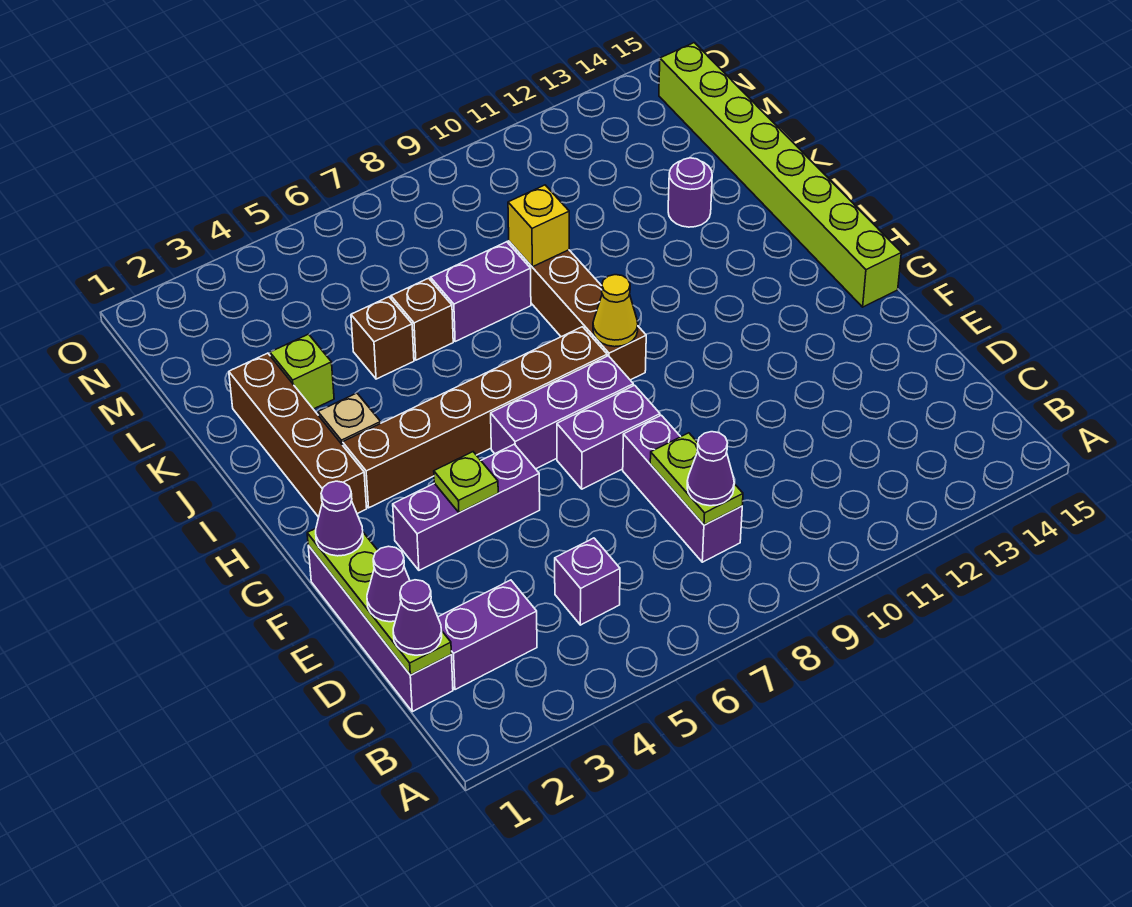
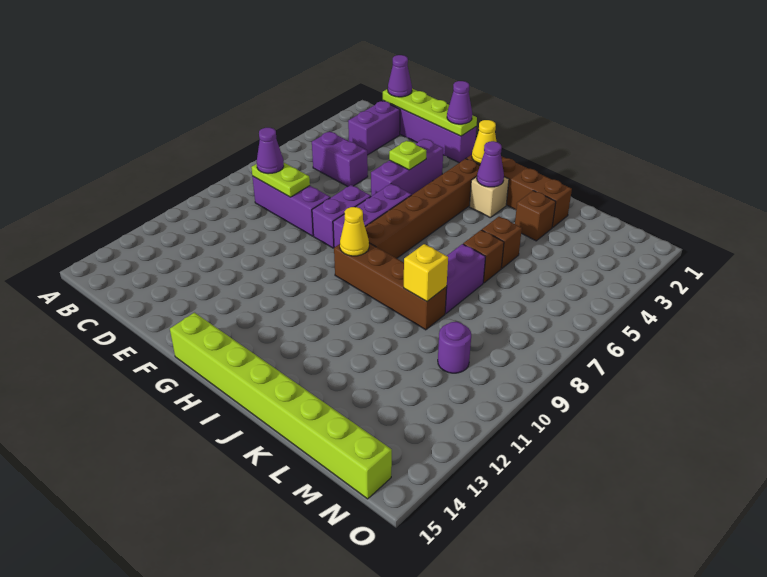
purple 1x1 brick [555,538,620,625] -> purple 1x2 brick [312,132,368,186]
purple 1x1 cone [367,546,410,622] -> purple 1x1 cone moved to [477,141,504,187]
none -> yellow 1x1 cone [472,120,496,164]
lime 1x1 brick [270,334,334,409] -> brown 1x1 brick [515,191,556,241]
purple 1x1 round brick [668,158,712,227] -> purple 1x1 round brick moved to [438,322,471,373]

